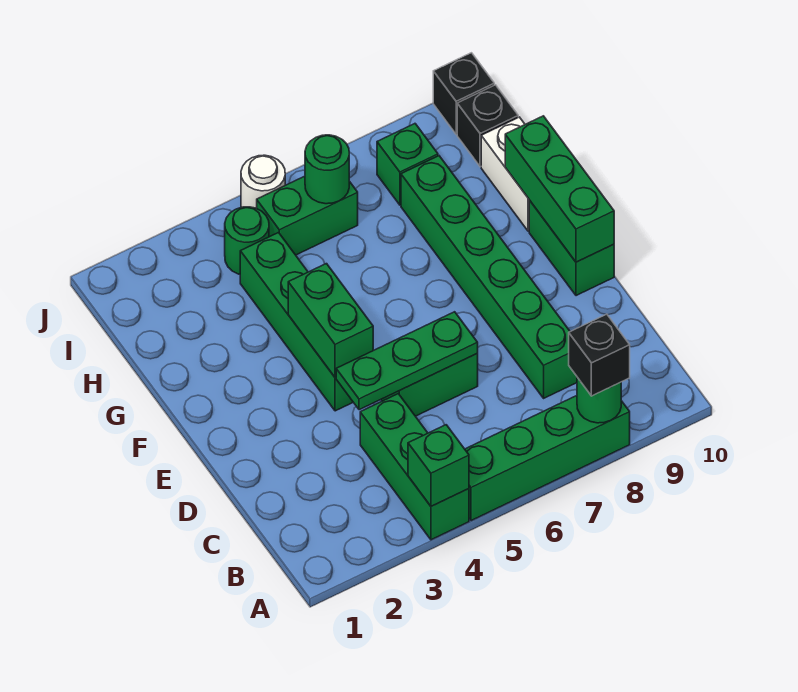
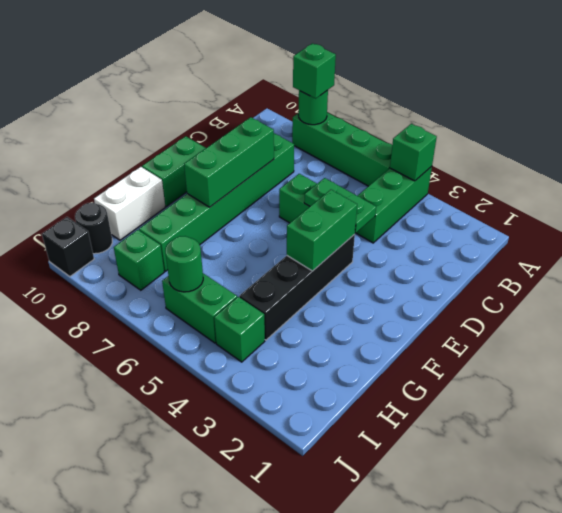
black 1x1 brick [569,314,630,396] -> green 1x1 brick [293,43,336,98]
green 1x3 plate [336,312,478,410] -> green 1x2 plate [304,178,376,233]
green 1x4 brick [240,233,353,411] -> black 1x4 brick [239,234,355,340]
green 1x3 brick [505,116,614,262] -> green 1x3 brick moved to [184,117,274,207]
green 1x1 round brick [225,207,269,274] -> green 1x1 brick [214,297,265,362]
black 1x1 brick [457,85,518,167] -> black 1x1 round brick [75,203,112,254]
white 1x1 round brick [241,155,285,208] -> none

